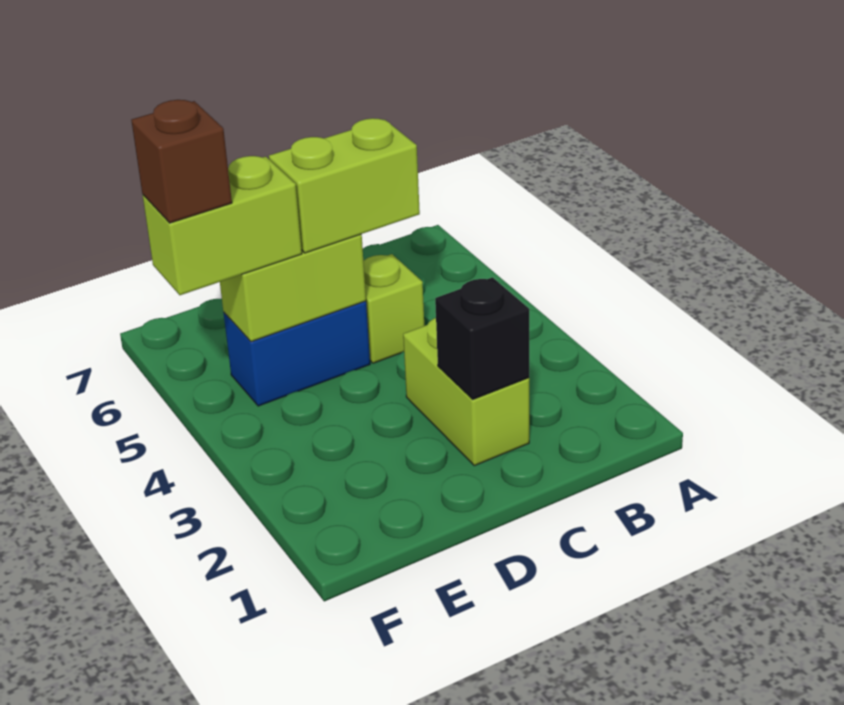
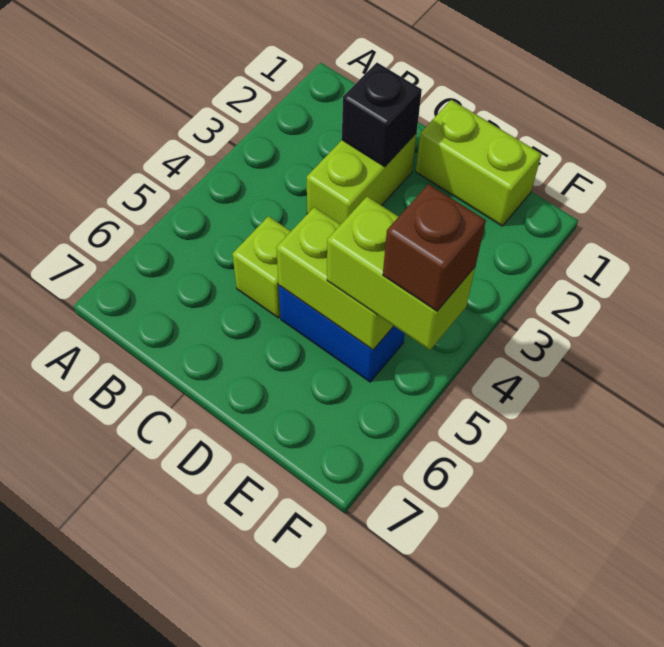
lime 1x2 brick [269,118,420,253] -> lime 1x2 brick moved to [416,100,542,226]

